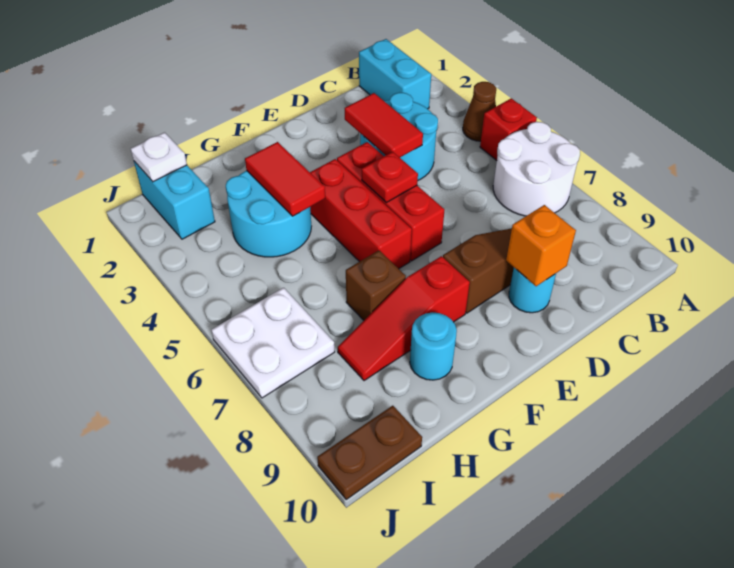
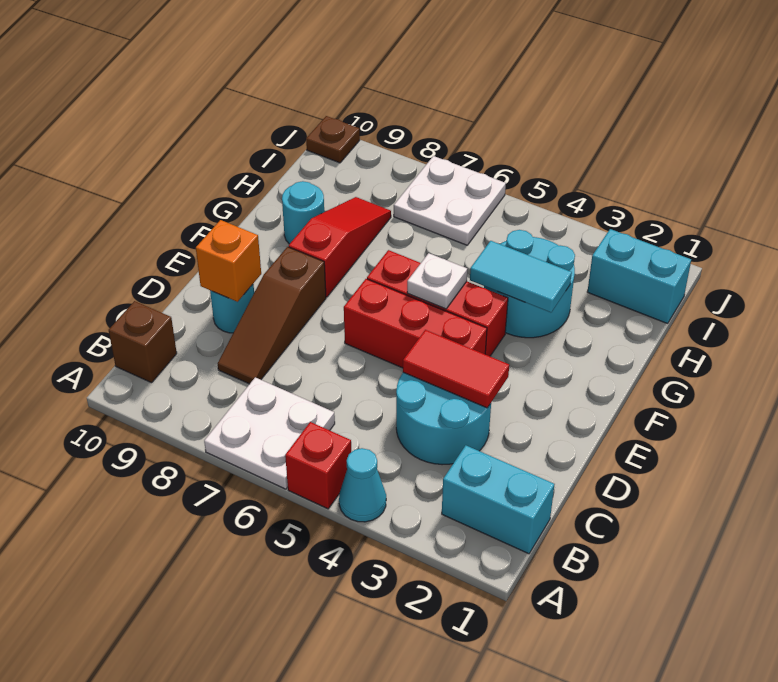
brown 1x1 cone [463,82,496,141] -> cyan 1x1 cone [339,448,386,522]
white 2x2 round brick [493,122,580,216] -> white 2x2 plate [204,377,335,489]
red 1x1 plate [362,152,418,203] -> none
red 1x2 tile [245,142,325,216] -> cyan 1x2 tile [470,241,572,312]
brown 1x1 brick [346,251,406,320] -> brown 1x1 brick moved to [109,301,177,383]
white 1x1 plate [131,132,187,182] -> white 1x1 plate moved to [407,253,467,309]
brown 1x2 plate [317,406,422,499] -> brown 1x1 plate [306,116,360,163]

